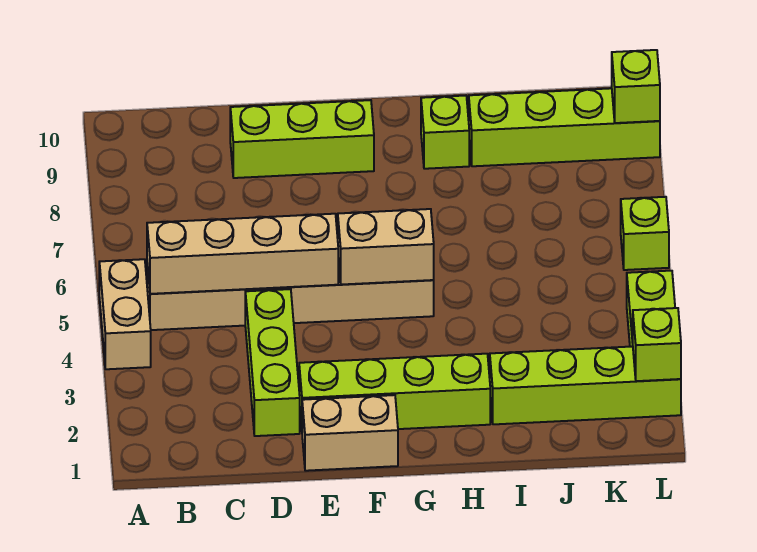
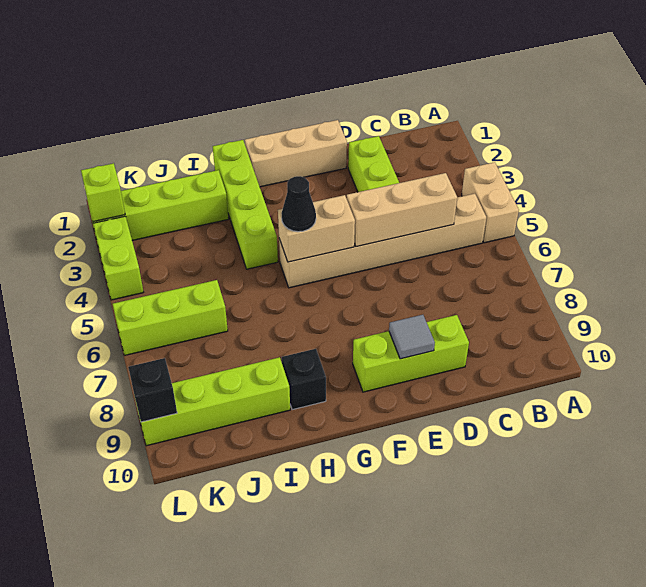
tan 1x4 brick [147,214,338,294] -> tan 1x3 brick [347,173,457,247]
tan 1x2 brick [302,395,398,471] -> tan 1x3 brick [245,120,347,187]
lime 1x4 brick [299,354,490,429] -> lime 1x4 brick turned to [213,140,278,269]
none -> grey 1x1 tile [389,315,435,359]
none -> black 1x1 cone [281,176,316,232]
lime 1x1 brick [421,96,469,169] -> black 1x1 brick [282,349,326,410]
lime 1x1 brick [621,197,669,270] -> lime 1x3 brick [113,280,228,355]
lime 1x1 brick [612,50,660,123] -> black 1x1 brick [128,358,177,422]

